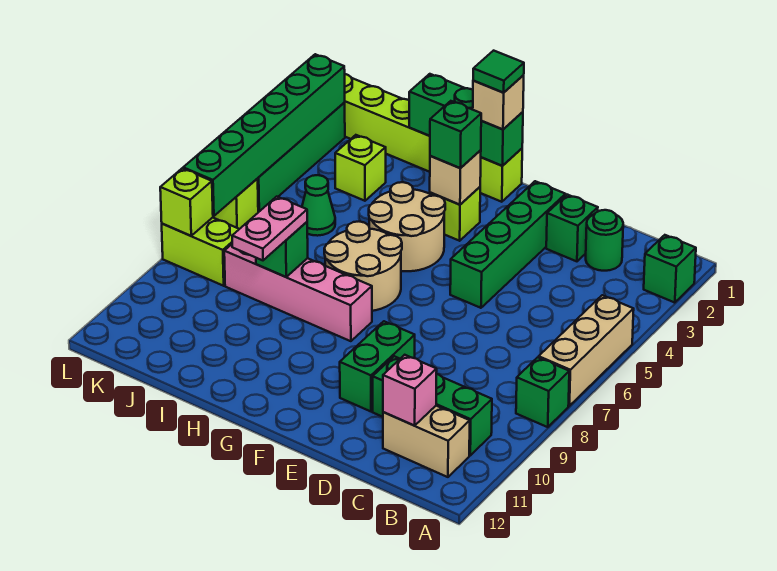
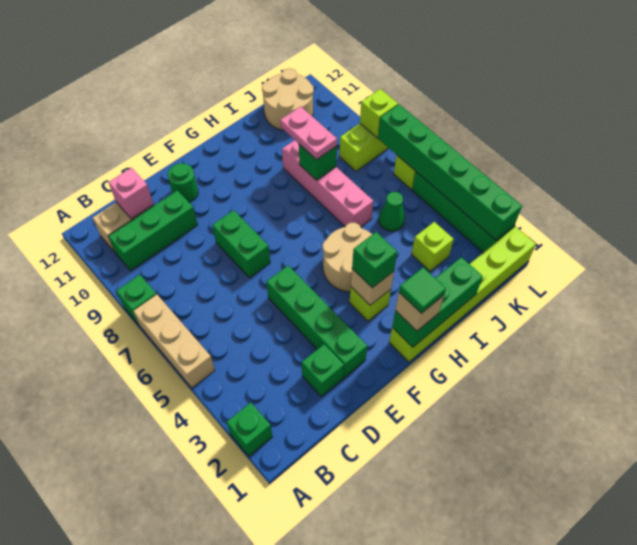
green 1x1 round brick [586,210,623,271] -> green 1x1 round brick moved to [168,163,198,202]
green 1x2 brick [340,321,415,411] -> green 1x2 brick moved to [212,210,270,278]
tan 2x2 round brick [324,222,402,311] -> tan 2x2 round brick moved to [262,68,314,130]
pink 1x4 brick [224,244,372,341] -> pink 1x4 brick turned to [282,140,373,227]

